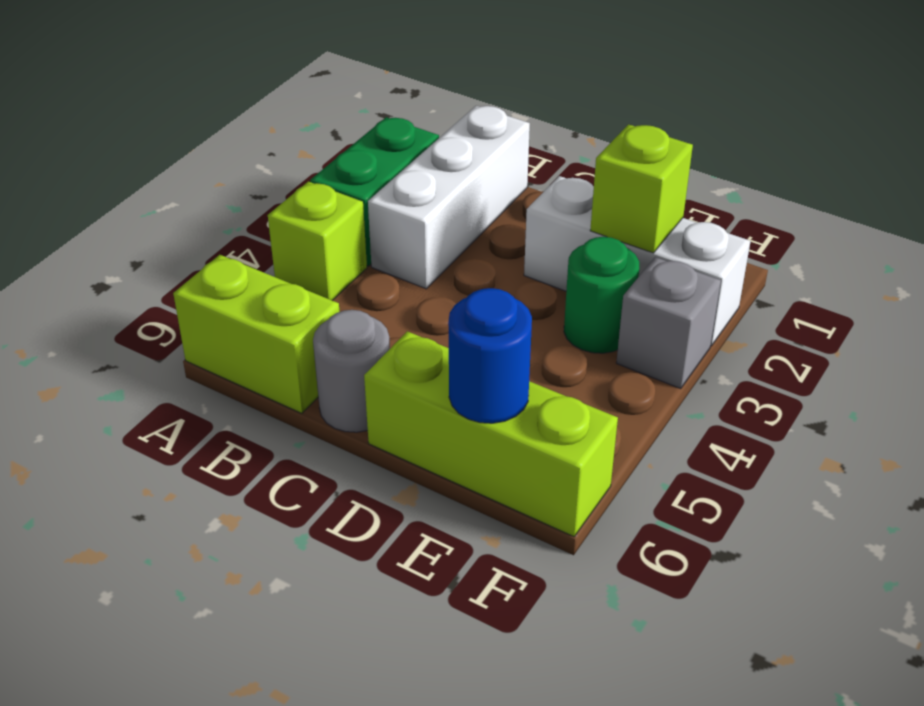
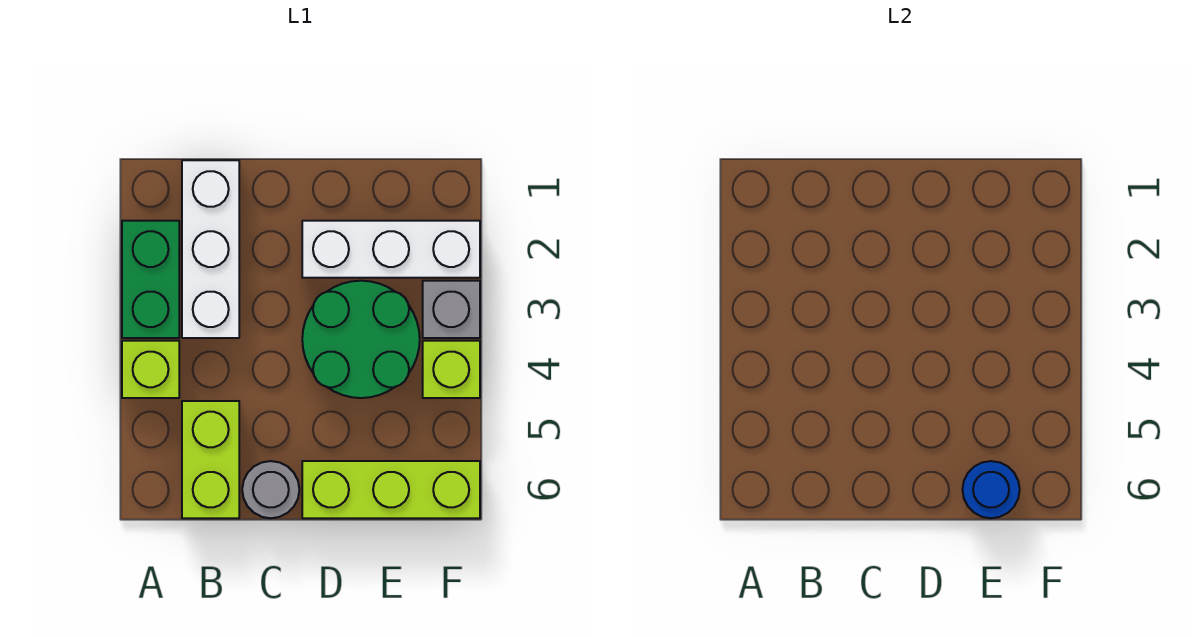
lime 1x2 brick [173,255,340,413] -> lime 1x2 brick turned to [182,401,239,518]
lime 1x1 brick [590,124,693,253] -> lime 1x1 brick moved to [423,341,480,398]
green 1x1 round brick [564,237,639,353] -> green 2x2 round brick [302,281,420,398]

